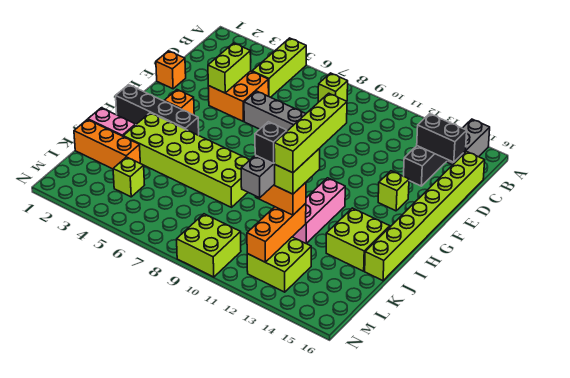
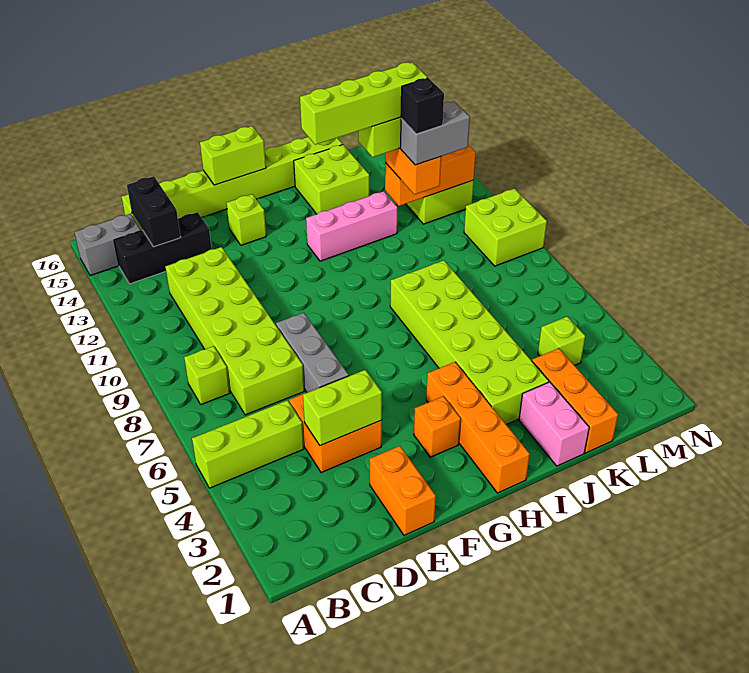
none -> lime 2x6 brick [166,247,304,415]
orange 1x1 brick [156,51,186,89] -> orange 1x2 brick [370,446,436,535]
none -> lime 1x2 brick [200,126,266,185]
black 1x4 brick [116,85,199,135] -> orange 1x4 brick [426,362,530,493]

